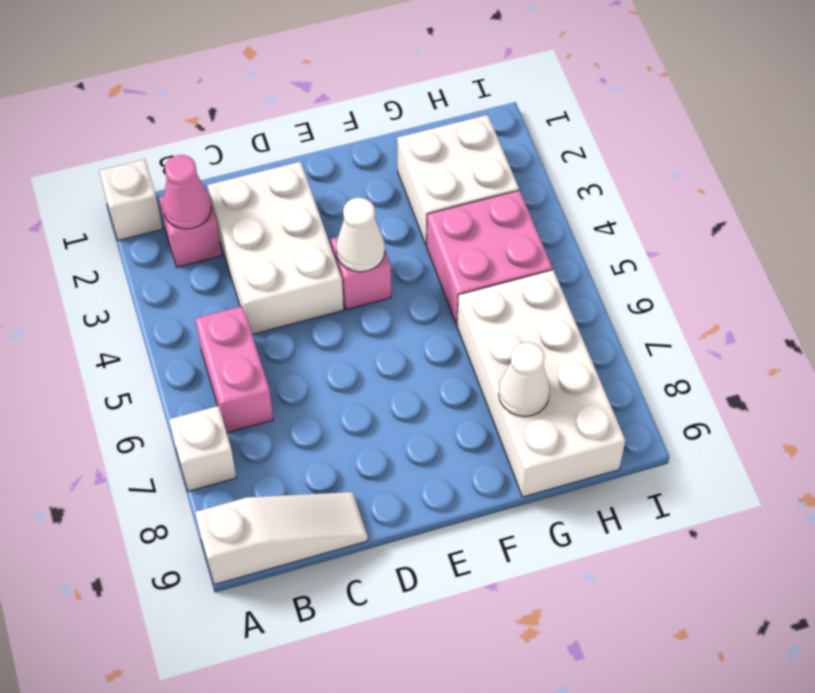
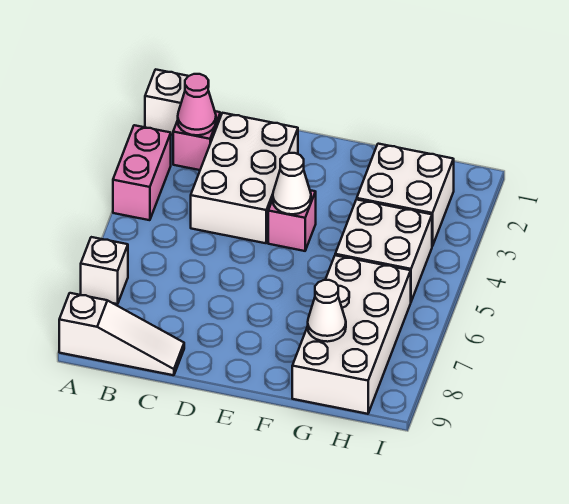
pink 1x2 brick [195,306,273,433] -> pink 1x2 brick moved to [113,125,171,220]
pink 2x2 brick [427,190,553,325] -> white 2x2 brick [335,199,432,301]

